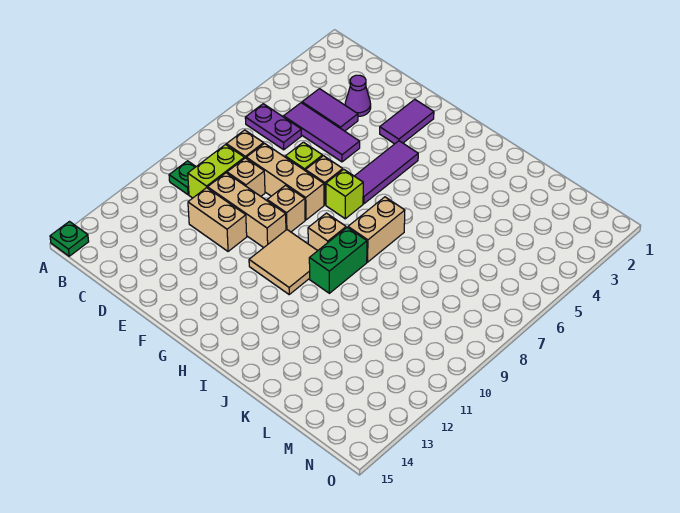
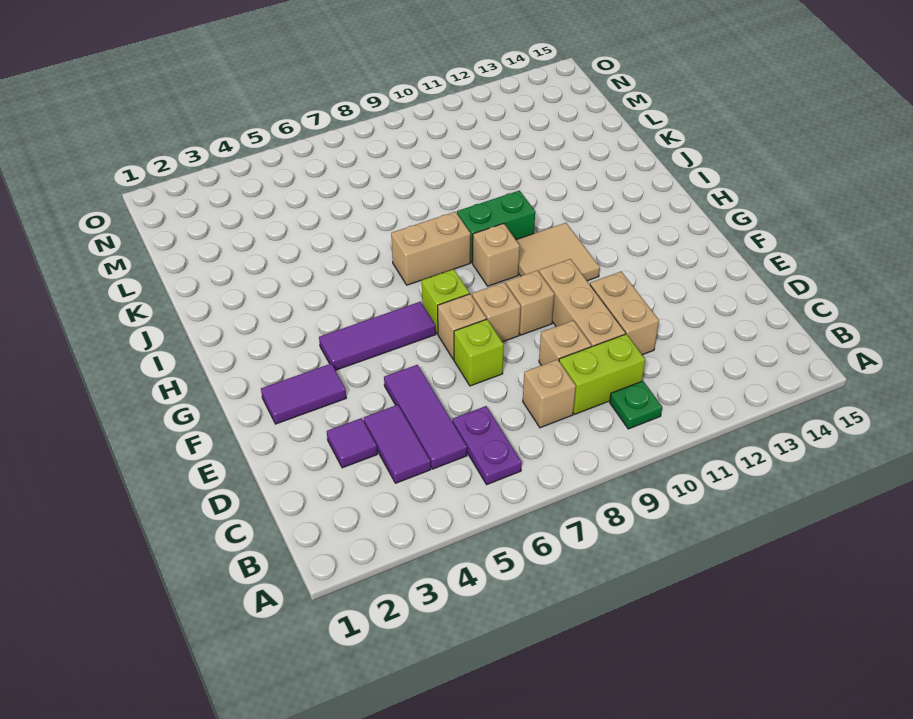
green 1x1 plate [50,222,89,256] -> none
purple 1x1 cone [345,75,371,116] -> purple 1x1 tile [327,418,377,468]
tan 1x3 brick [246,143,324,220] -> tan 1x1 brick [472,282,521,342]

